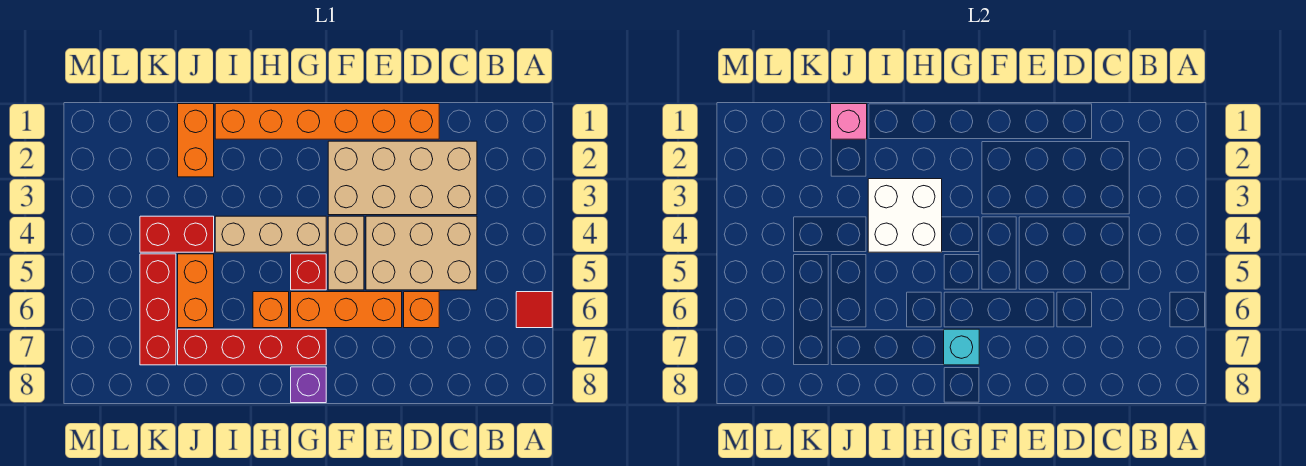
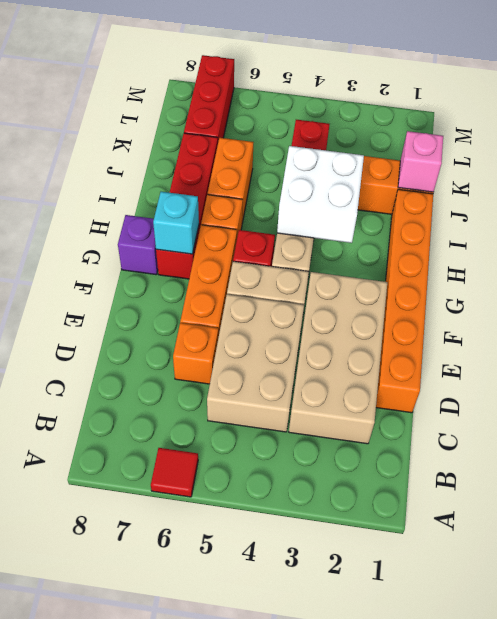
orange 1x2 brick [178,254,214,328] -> orange 1x2 brick turned to [208,138,253,223]
red 1x3 brick [140,254,176,365] -> red 1x3 brick turned to [184,55,234,142]

